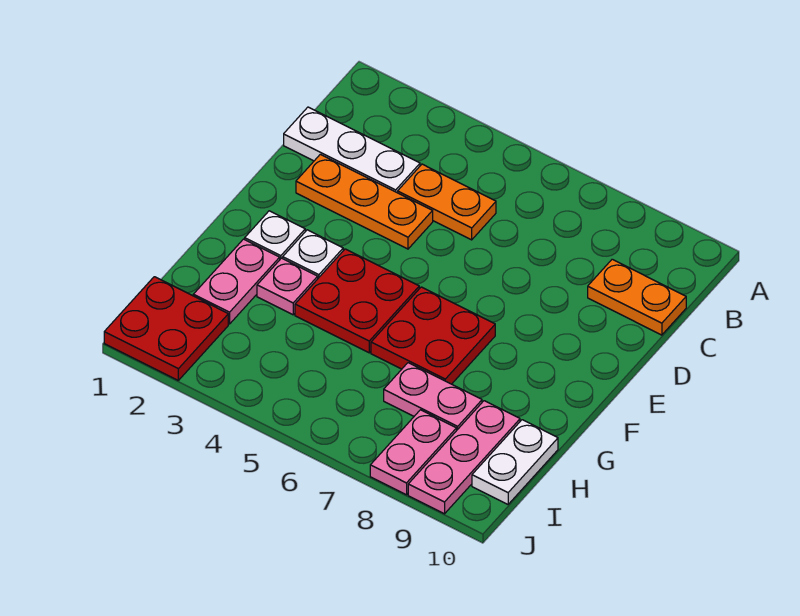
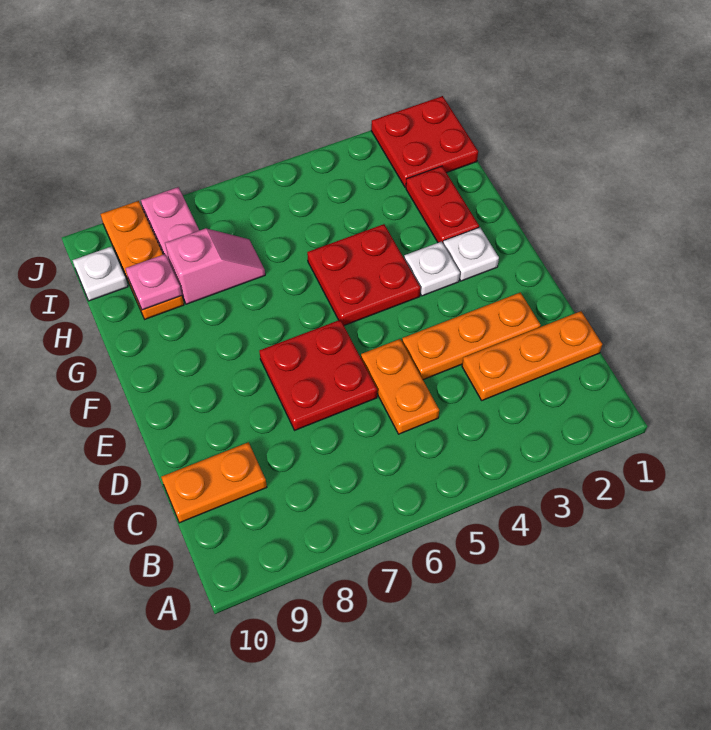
white 1x3 plate [284,107,420,193] -> orange 1x3 plate [462,311,602,400]
orange 1x2 plate [398,164,496,240] -> orange 1x2 plate turned to [361,339,439,434]
red 2x2 plate [371,287,495,384] -> red 2x2 plate moved to [259,320,377,430]
pink 1x2 plate [193,239,280,324] -> red 1x2 plate [406,166,479,243]
pink 1x1 plate [257,258,318,315] -> pink 1x1 plate moved to [125,254,182,310]
pink 1x2 plate [384,363,482,430] -> pink 1x2 slope [165,228,265,304]
pink 1x3 plate [408,401,520,514] -> orange 1x3 plate [100,201,184,319]
white 1x2 plate [472,420,558,504] -> white 1x1 plate [73,246,128,301]

